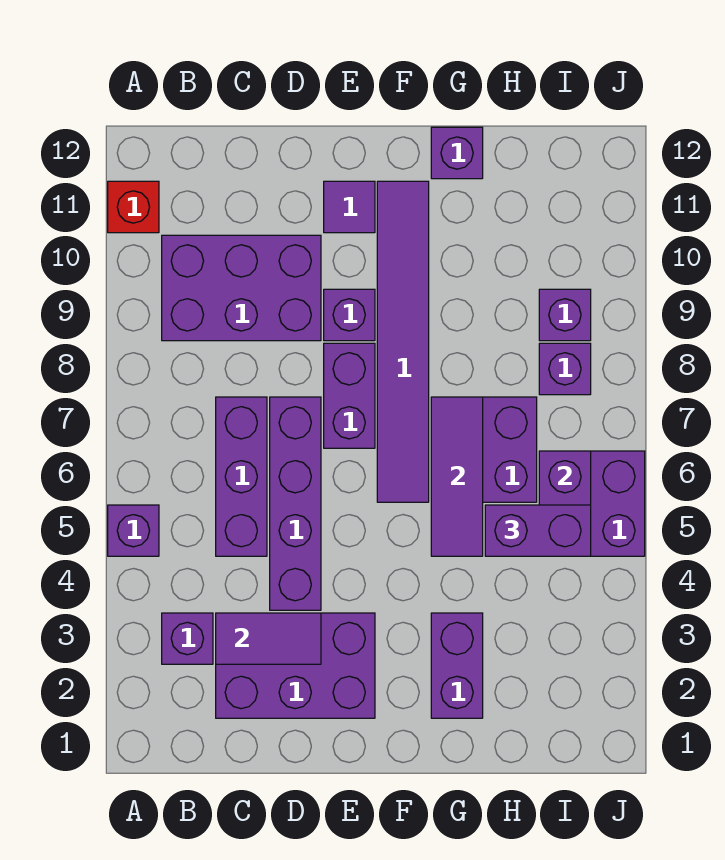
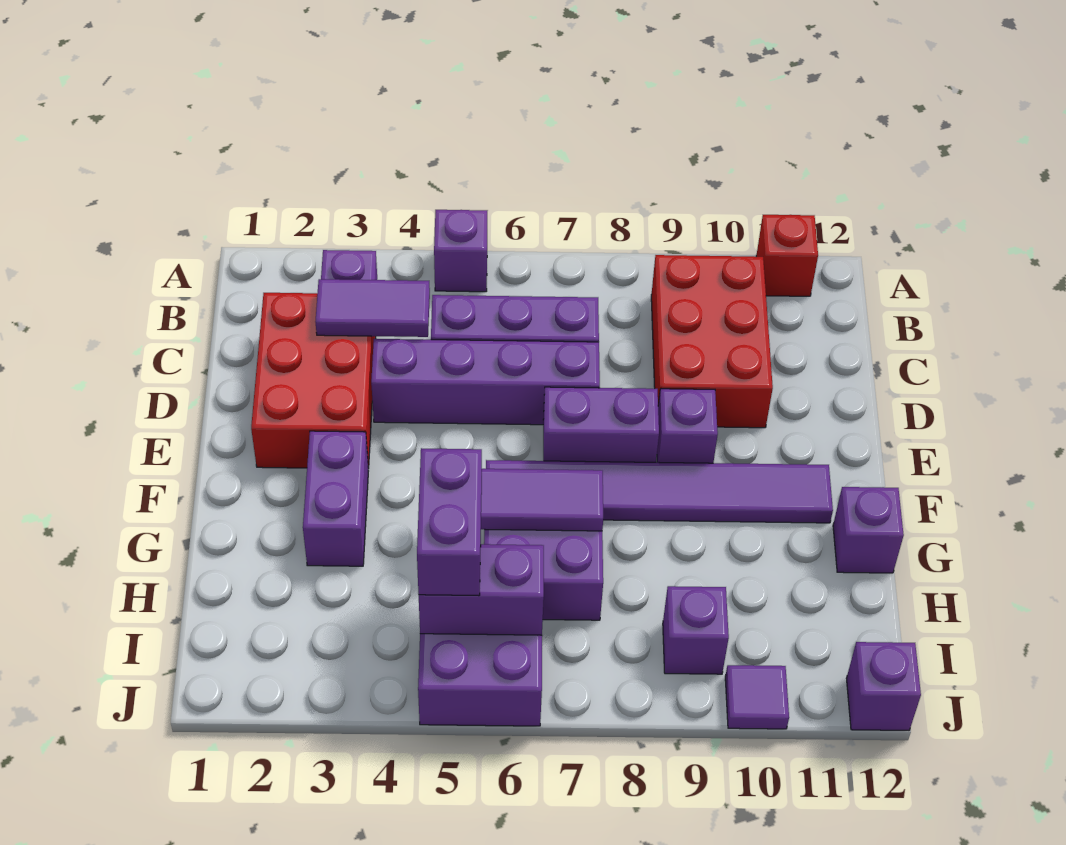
purple 2x3 brick [162,235,321,341] -> red 2x3 brick [651,255,773,428]
purple 2x3 brick [216,613,375,718] -> red 2x3 brick [251,293,376,469]
purple 1x2 tile [216,613,321,664] -> purple 1x2 tile turned to [315,279,430,337]
purple 1x1 tile [324,181,375,233] -> purple 1x1 tile moved to [725,665,789,729]
purple 1x2 brick [431,613,483,718] -> purple 1x2 brick turned to [303,431,368,566]
purple 1x1 brick [539,343,591,395] -> purple 1x1 brick moved to [846,642,921,730]

